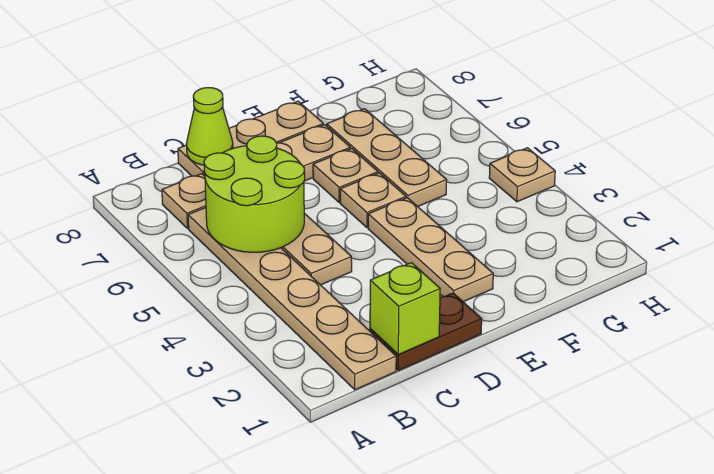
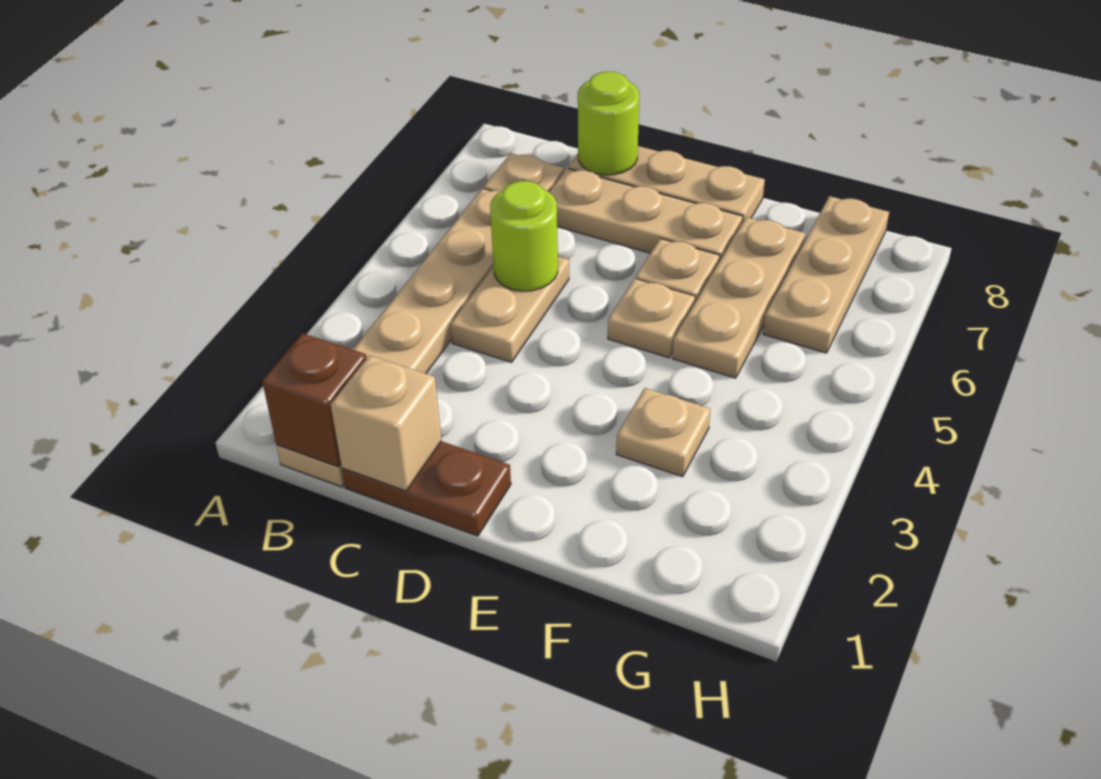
none -> brown 1x1 brick [262,333,367,467]
lime 2x2 round brick [204,136,305,252] -> lime 1x1 round brick [490,181,558,291]
lime 1x1 brick [370,263,440,355] -> tan 1x1 brick [331,355,442,491]
lime 1x1 cone [186,88,233,165] -> lime 1x1 round brick [578,72,639,175]
tan 1x3 plate [368,198,493,302] -> tan 1x3 plate moved to [763,196,889,353]
tan 1x1 plate [489,148,555,202] -> tan 1x1 plate moved to [616,388,710,477]

